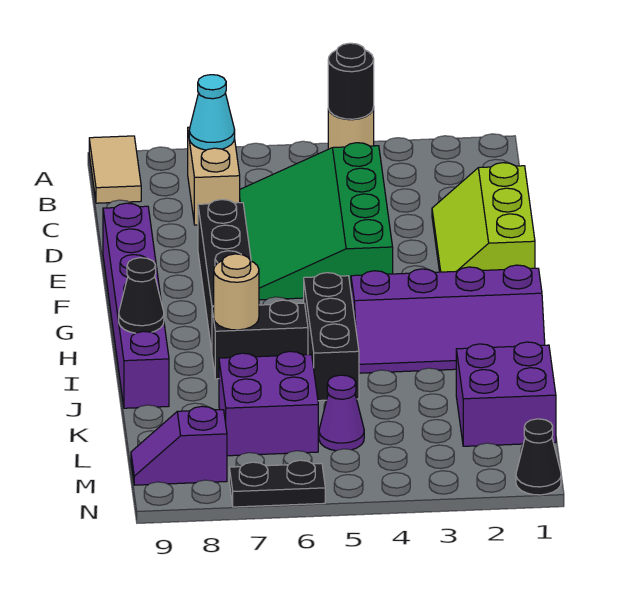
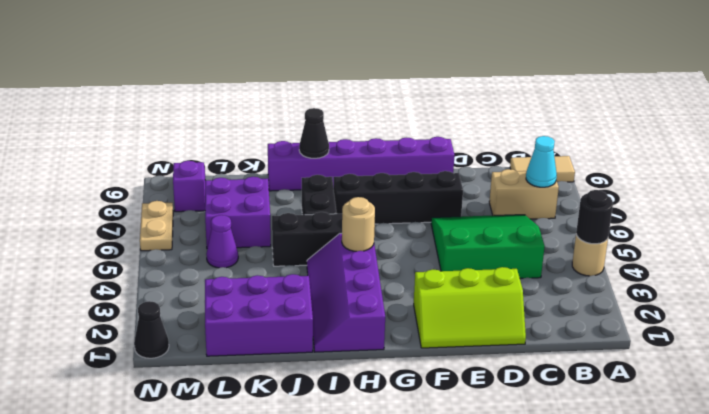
green 3x4 slope [240,143,393,300] -> green 3x3 slope [431,215,545,278]
lime 2x3 slope [432,163,535,272] -> lime 2x3 slope turned to [414,267,526,348]
tan 1x1 round brick [214,254,259,330] -> tan 1x1 round brick moved to [342,197,375,251]
purple 2x2 brick [456,342,556,446] -> purple 2x3 brick [205,274,313,356]
black 1x2 plate [229,460,325,507] -> tan 1x2 plate [140,201,173,251]

